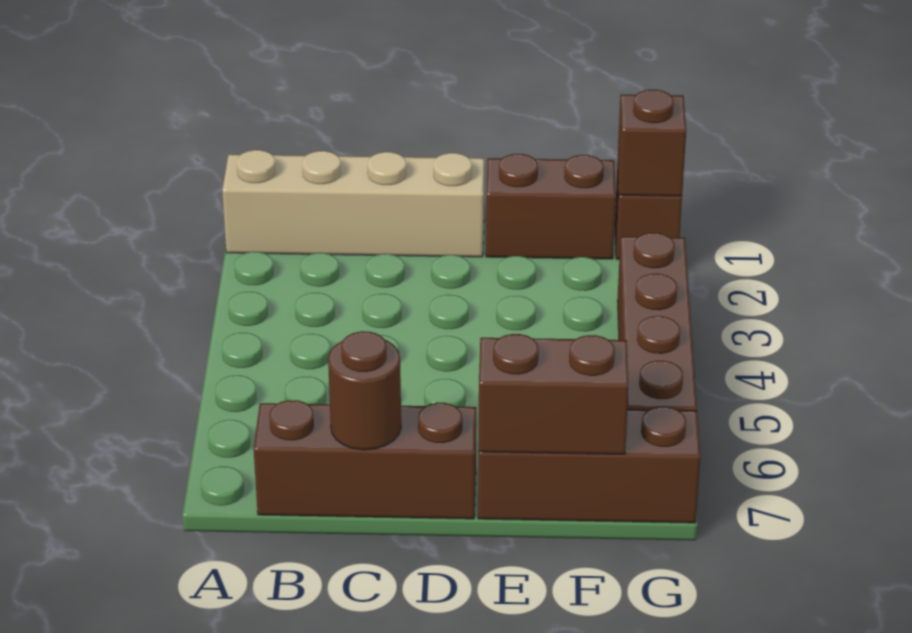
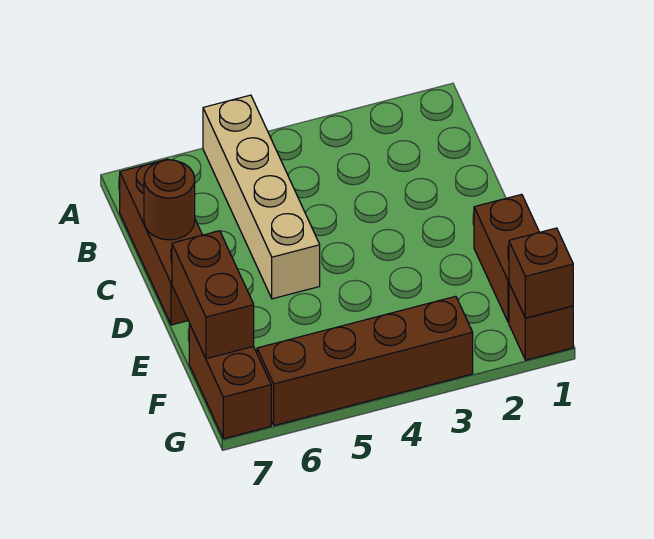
tan 1x4 brick [222,150,484,257] -> tan 1x4 brick moved to [203,95,320,299]
brown 1x3 brick [478,407,700,523] -> brown 1x2 brick [189,324,271,439]

